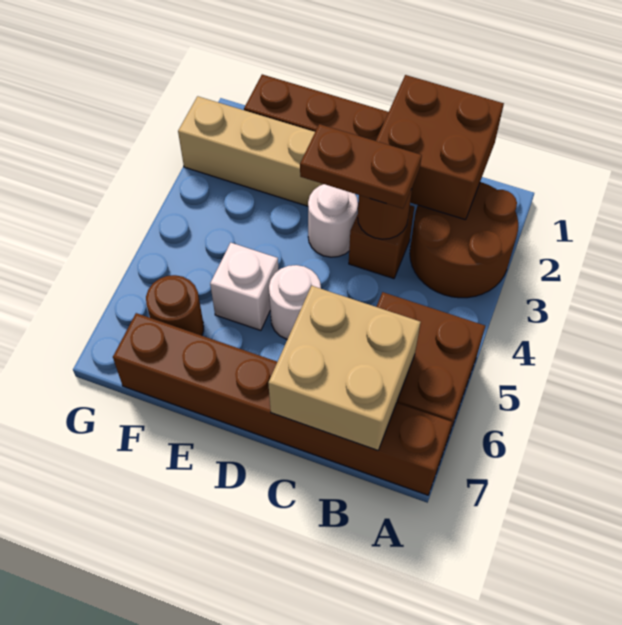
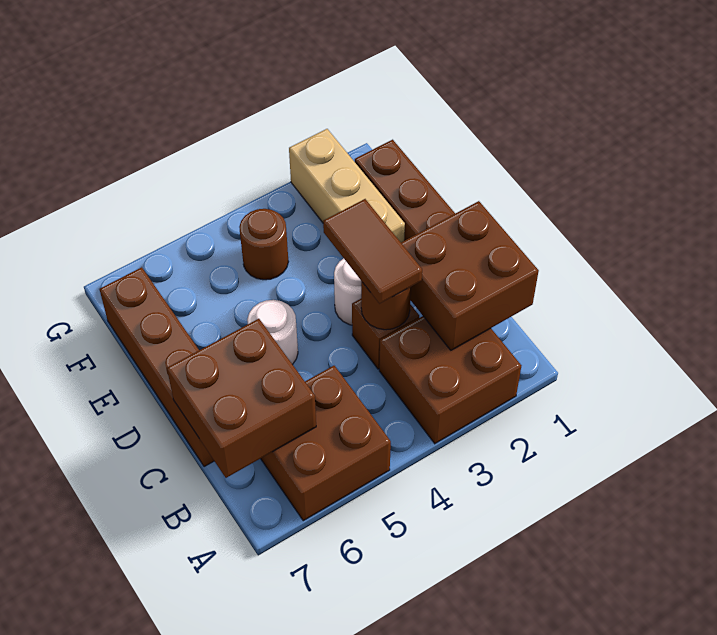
brown 2x2 round brick [410,182,518,298] -> brown 2x2 brick [379,316,521,444]
brown 1x6 brick [113,313,452,495] -> brown 1x4 brick [100,267,214,467]
tan 2x2 brick [268,286,421,450] -> brown 2x2 brick [167,319,316,478]
brown 1x2 plate [300,124,422,209] -> brown 1x2 tile [323,199,422,304]
white 1x1 brick [210,243,278,330] -> none
brown 1x1 round brick [146,275,204,336] -> brown 1x1 round brick moved to [239,209,288,280]

